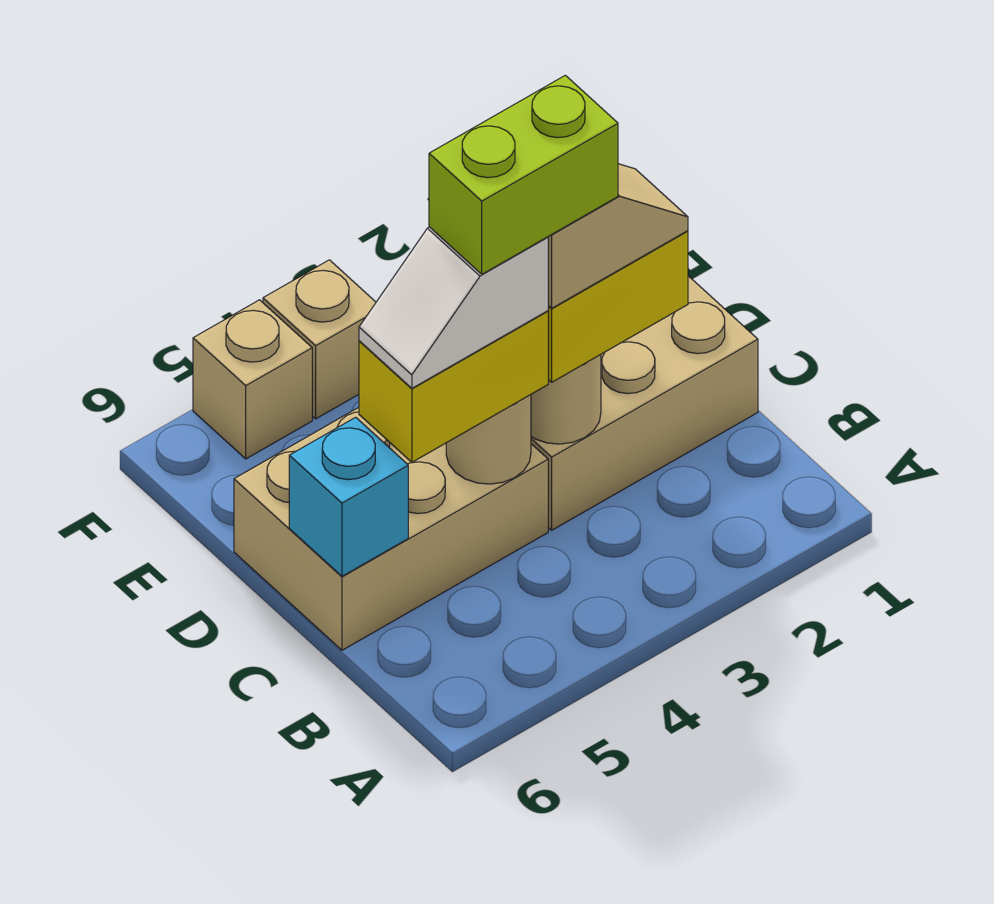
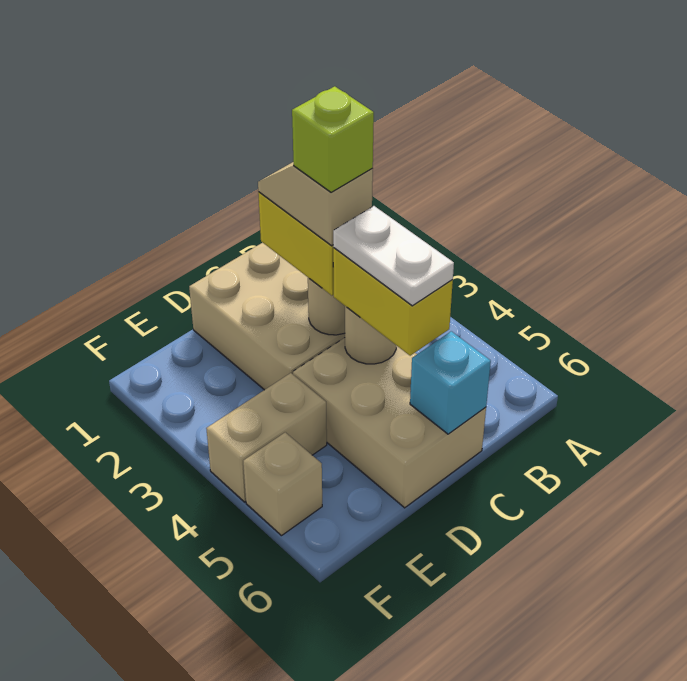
lime 1x2 brick [429,75,618,274] -> lime 1x1 brick [292,86,374,192]
white 1x2 slope [359,227,548,388] -> white 1x2 plate [333,206,454,306]
tan 1x1 brick [263,260,376,419] -> tan 1x2 brick [206,373,327,502]

